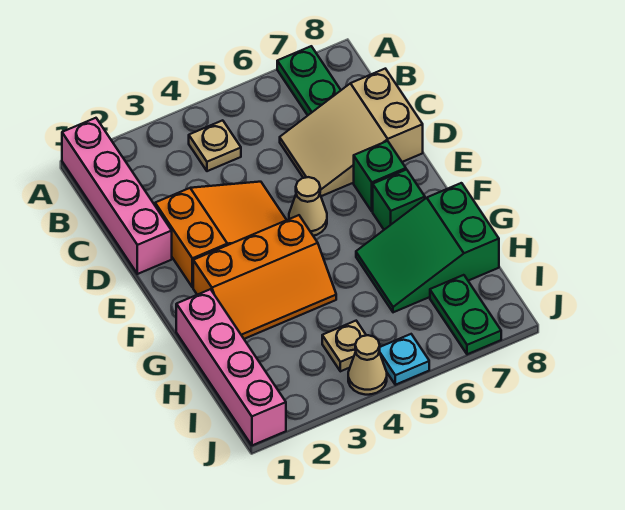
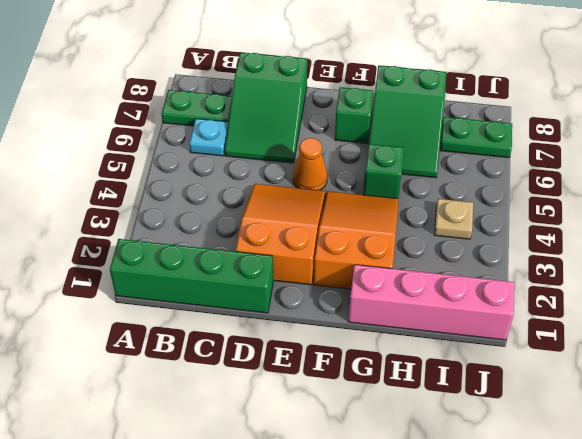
pink 1x4 brick [62,118,172,274] -> green 1x4 brick [110,239,273,313]
tan 1x1 plate [189,120,241,171] -> none
tan 2x3 slope [280,69,423,196] -> green 2x3 slope [225,52,307,163]
tan 1x1 cone [289,177,327,236] -> orange 1x1 cone [293,138,327,190]
green 1x1 brick [354,141,406,211] -> green 1x1 brick moved to [364,144,404,198]
orange 2x3 slope [193,215,336,339] -> orange 2x3 slope turned to [314,191,398,289]
tan 1x1 cone [348,335,387,395] -> none
cyan 1x1 plate [379,334,429,385] -> cyan 1x1 plate moved to [189,119,229,156]

